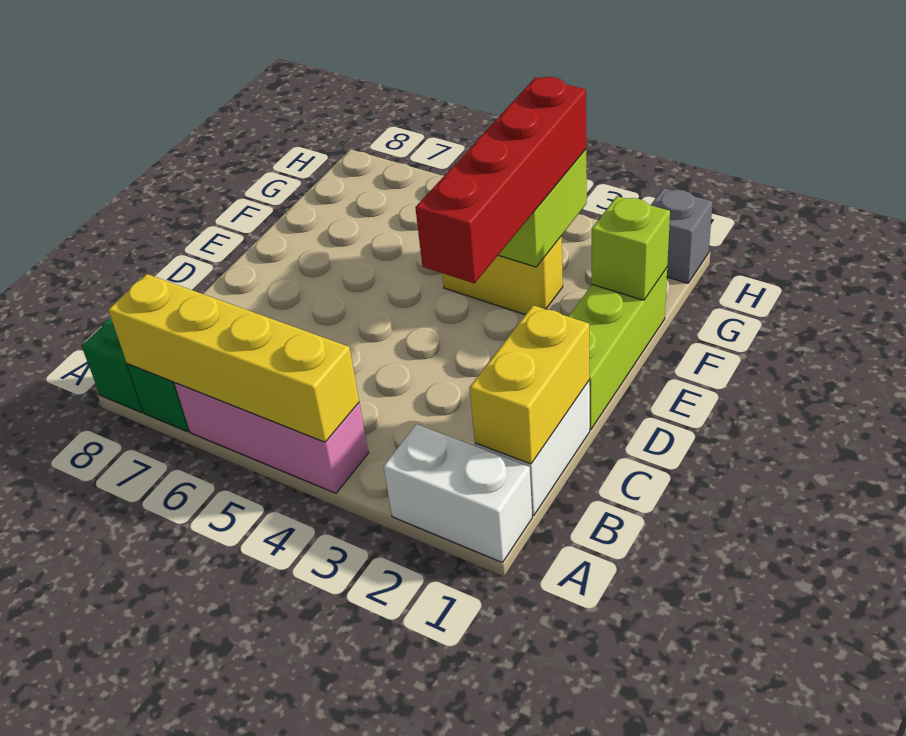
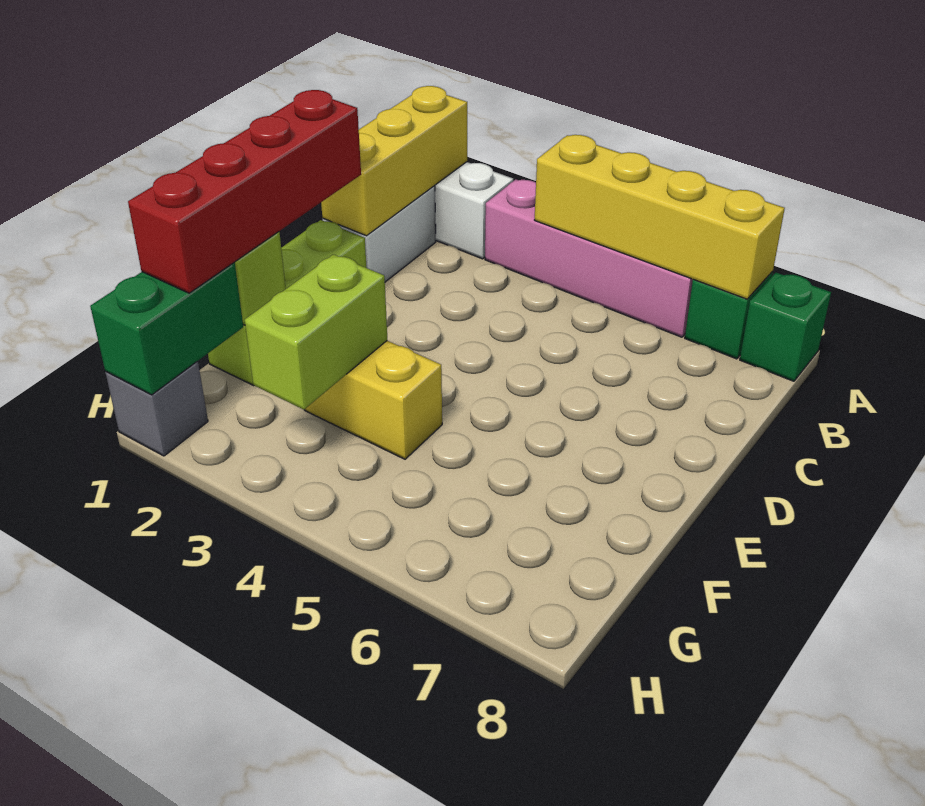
pink 1x3 brick [175,383,368,493] -> pink 1x4 brick [485,179,693,337]
yellow 1x2 brick [470,305,589,464] -> yellow 1x3 brick [321,86,467,236]
red 1x4 brick [415,77,586,283] -> red 1x4 brick moved to [128,90,361,293]
none -> green 1x2 brick [90,263,243,395]

